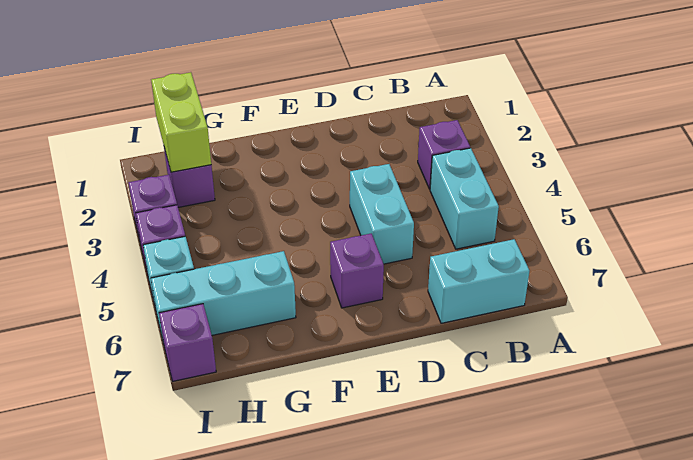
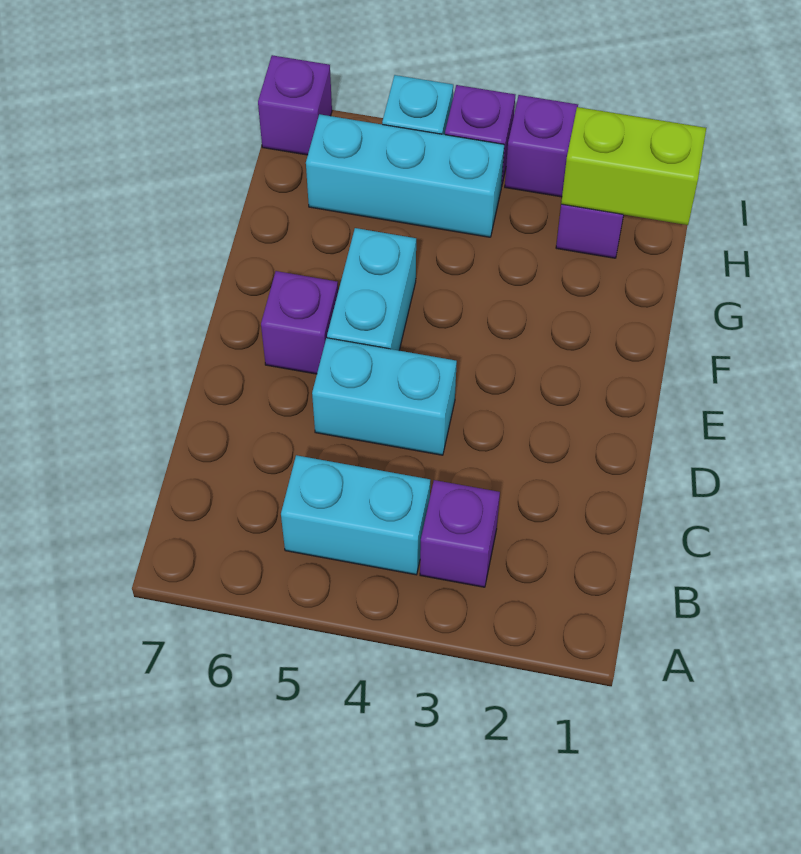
cyan 1x2 brick [428,239,529,323] -> cyan 1x2 brick moved to [327,228,416,351]
cyan 1x3 brick [151,251,296,339] -> cyan 1x3 brick turned to [306,114,504,237]

